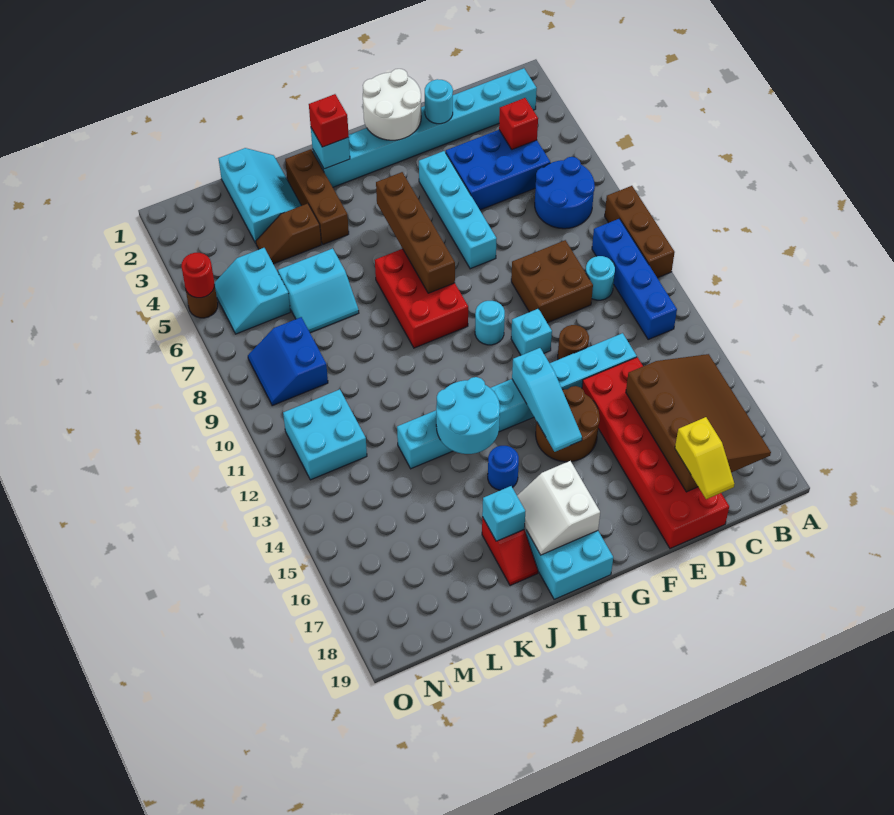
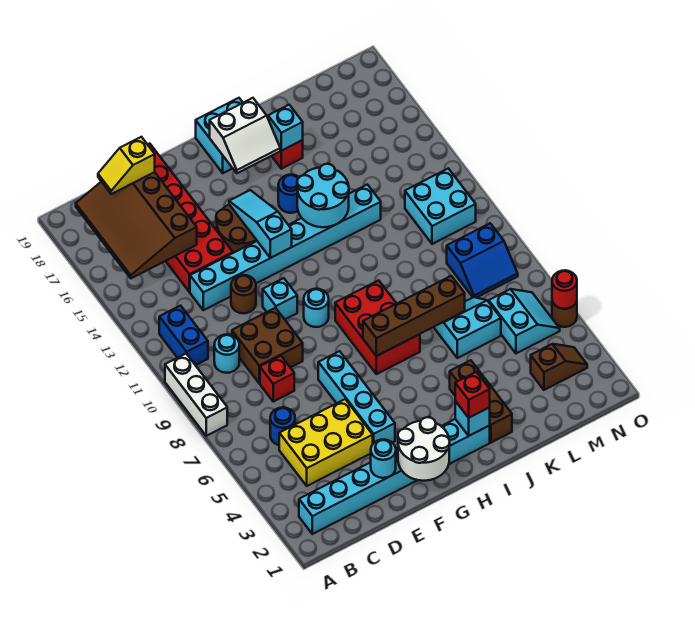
brown 1x3 brick [605,186,675,278] -> white 1x3 brick [165,354,227,436]
blue 2x2 round brick [535,157,595,229] -> blue 1x1 round brick [270,407,295,445]
blue 1x4 brick [592,219,677,339] -> blue 1x2 brick [159,306,208,365]
blue 2x3 brick [446,130,550,210] -> yellow 2x3 brick [279,399,373,486]
red 1x1 brick [499,98,538,150] -> red 1x1 brick moved to [260,356,294,402]
yellow 1x2 slope [675,417,734,499] -> yellow 1x2 slope turned to [98,137,155,194]
brown 1x4 brick [376,172,455,293] -> brown 1x4 brick turned to [363,276,465,356]
white 2x2 slope [517,461,600,555] -> white 2x2 slope turned to [210,98,280,173]
cyan 2x3 slope [218,148,301,243] -> none
brown 1x2 slope [256,204,321,264] -> brown 1x2 slope moved to [531,344,587,390]
blue 2x2 slope [248,317,328,406] -> blue 2x2 slope turned to [447,223,518,298]

